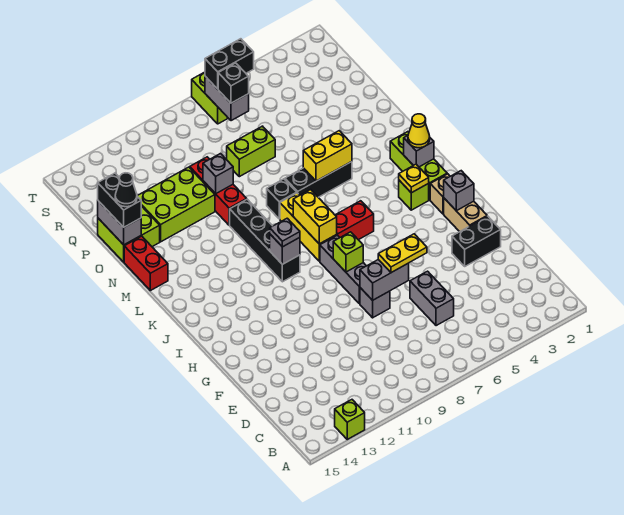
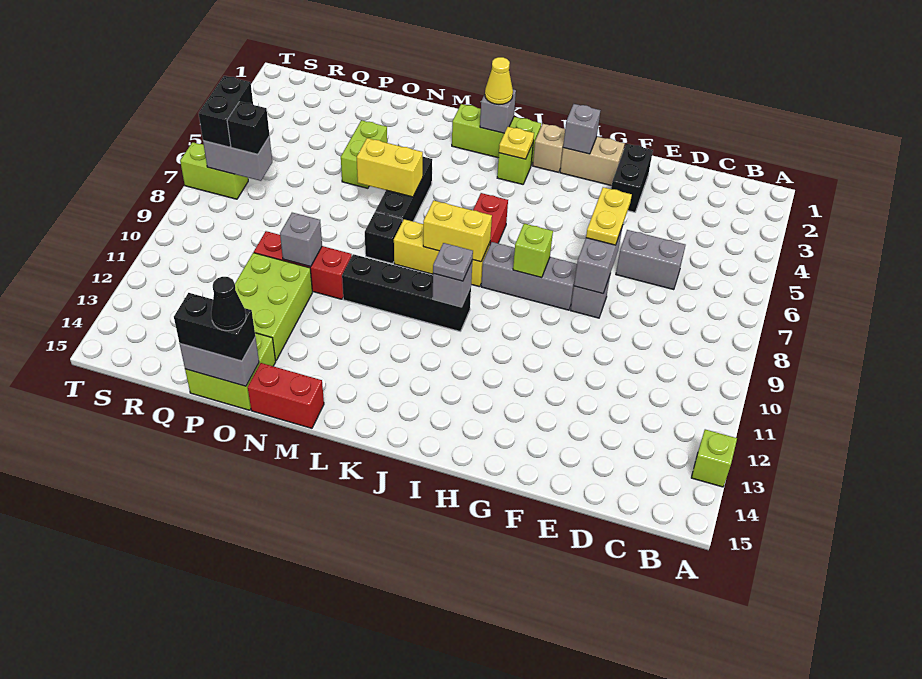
yellow 1x2 brick [303,131,352,181] -> yellow 1x2 brick turned to [357,138,423,197]
lime 1x2 brick [227,126,275,177] -> lime 1x2 brick moved to [341,120,387,188]

